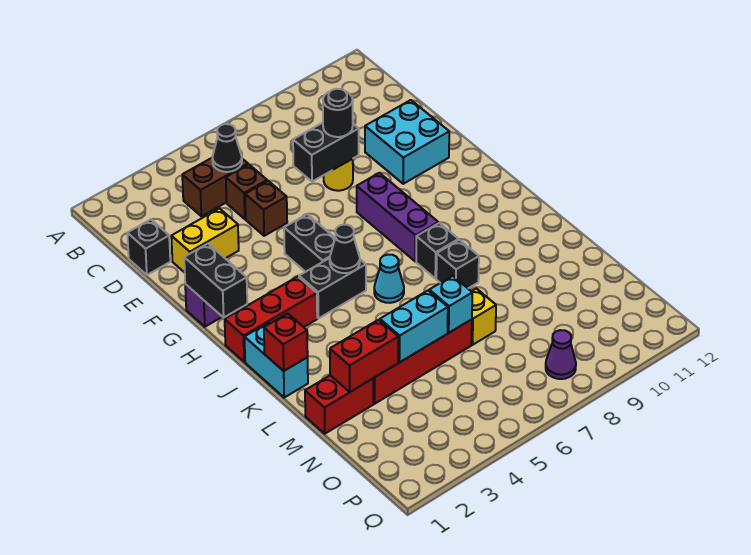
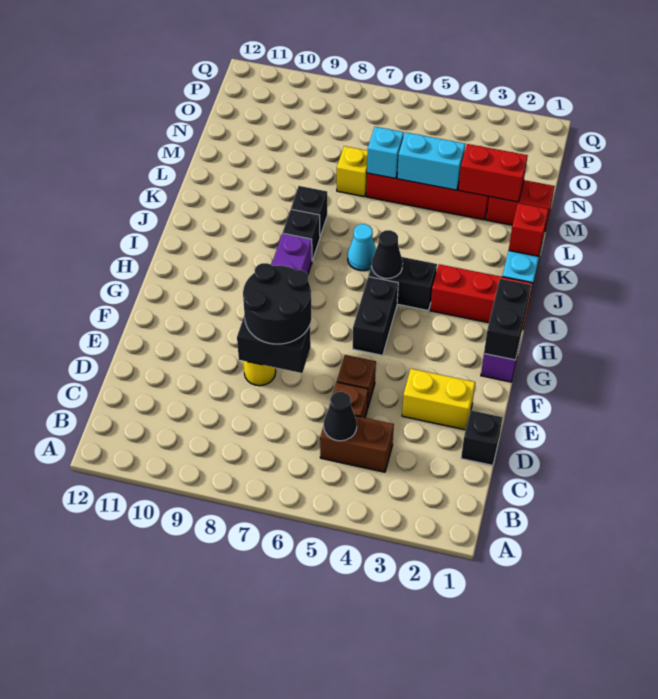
black 1x1 round brick [323,89,353,137] -> black 2x2 round brick [243,263,311,344]
cyan 2x2 brick [365,100,449,184] -> none
purple 1x1 cone [546,330,576,379] -> none

